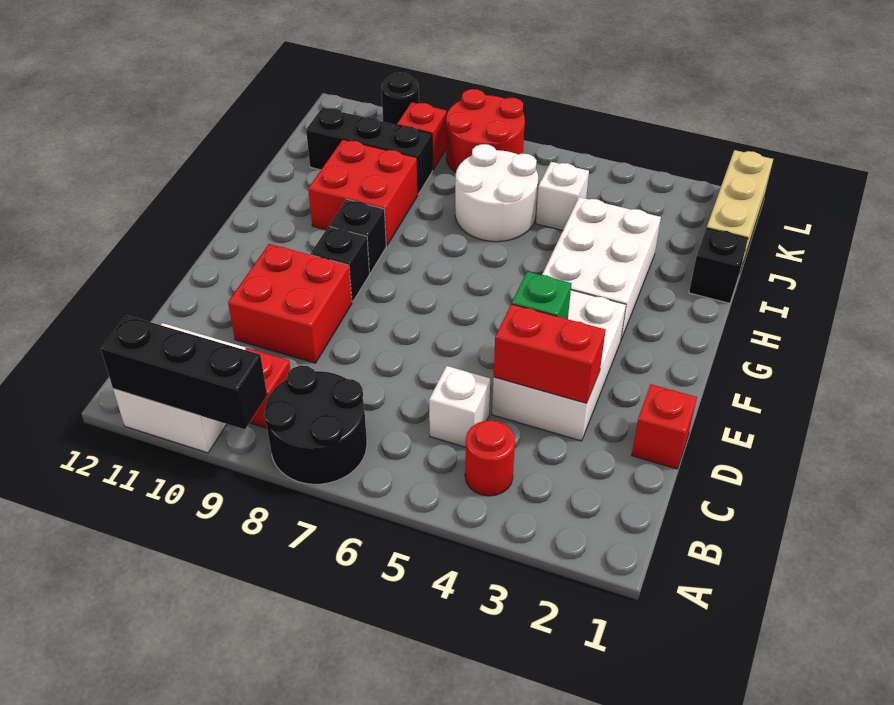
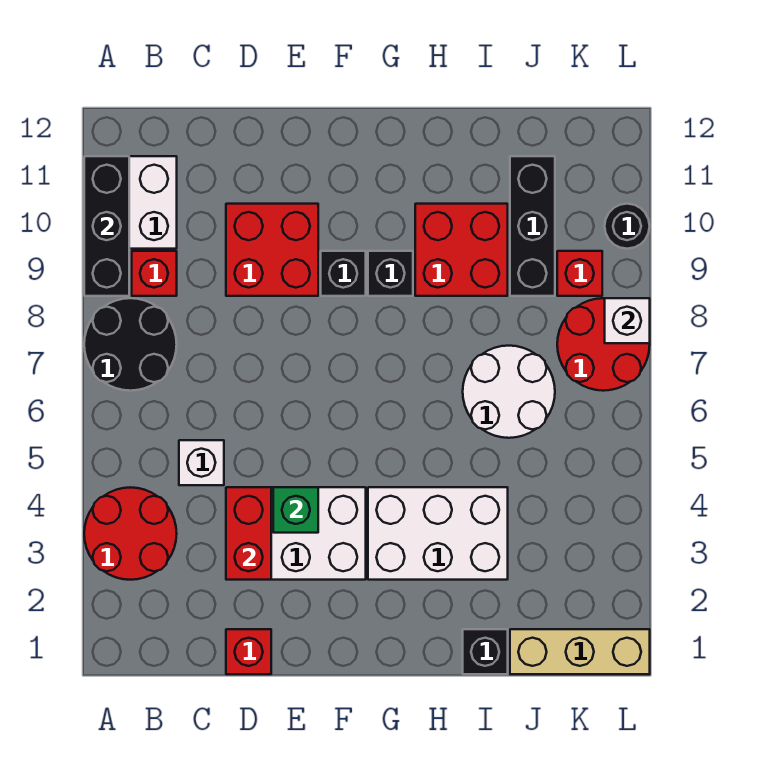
red 1x1 round brick [465,420,515,496] -> red 2x2 round brick [84,487,177,580]
white 1x1 brick [536,162,589,231] -> white 1x1 brick moved to [605,298,650,343]

